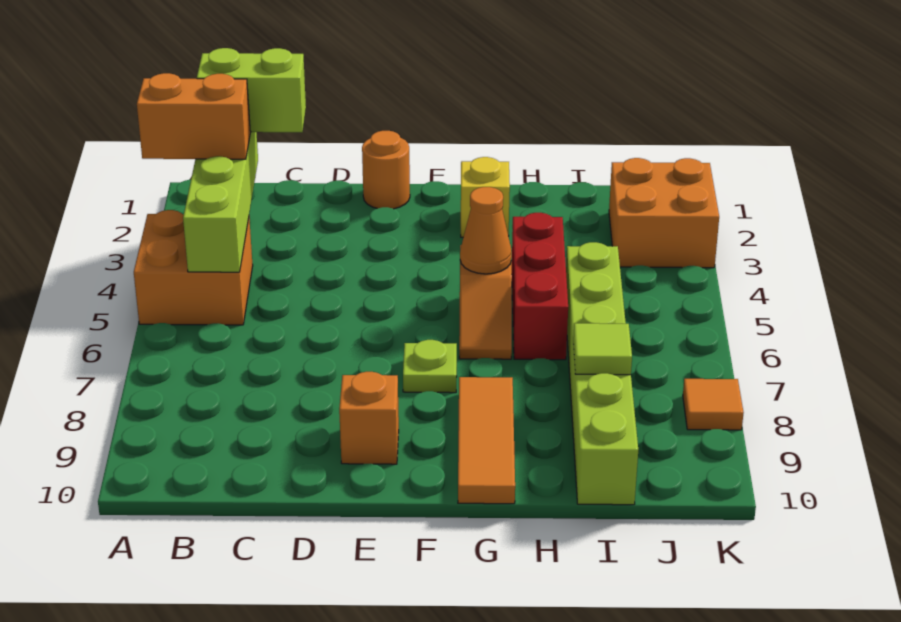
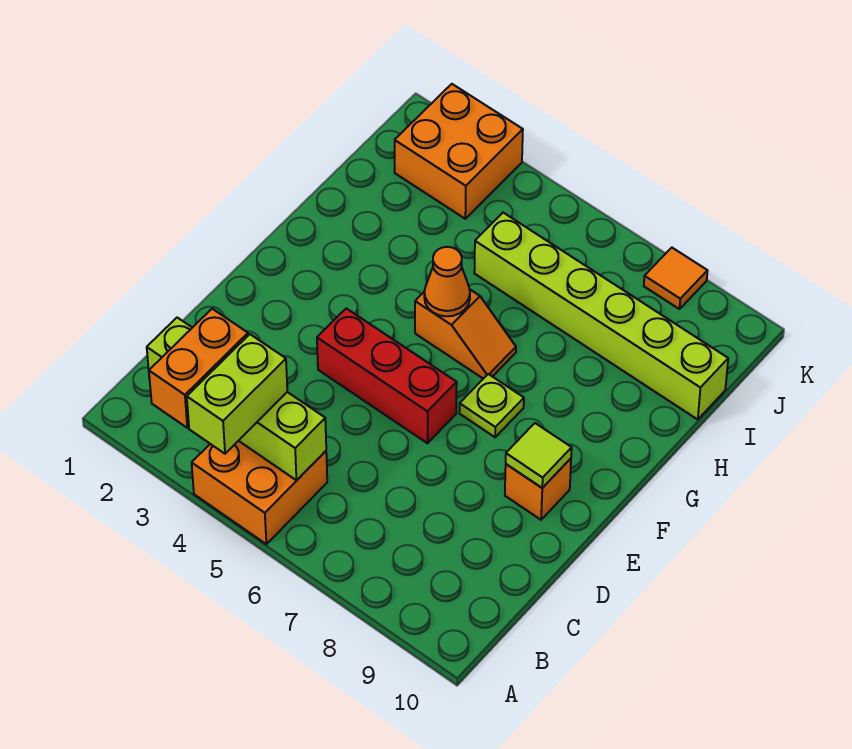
lime 1x2 brick [197,48,306,132] -> lime 1x2 brick moved to [187,334,287,454]
orange 1x1 round brick [362,131,410,209] -> none
yellow 1x1 brick [461,157,510,237] -> none
orange 1x3 tile [458,377,515,504] -> none
red 1x3 brick [512,213,568,360] -> red 1x3 brick moved to [317,308,457,443]
lime 1x1 tile [573,323,632,375] -> lime 1x1 tile moved to [506,423,572,488]

